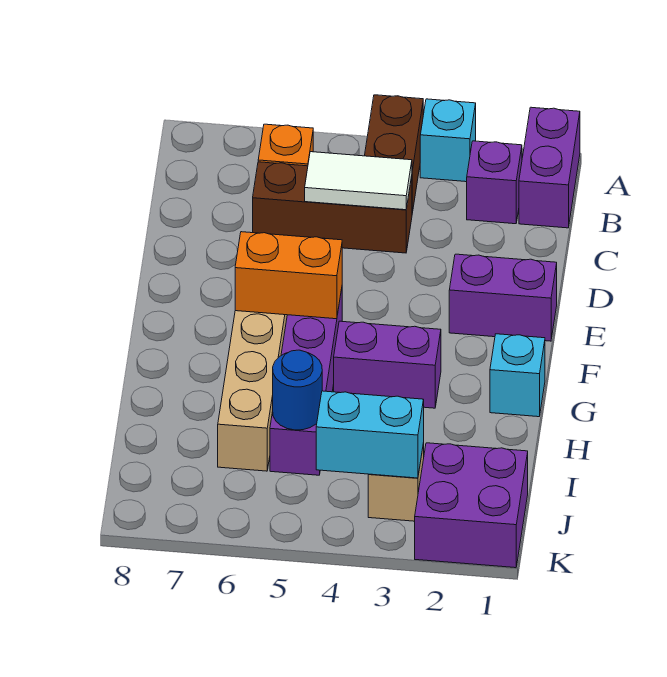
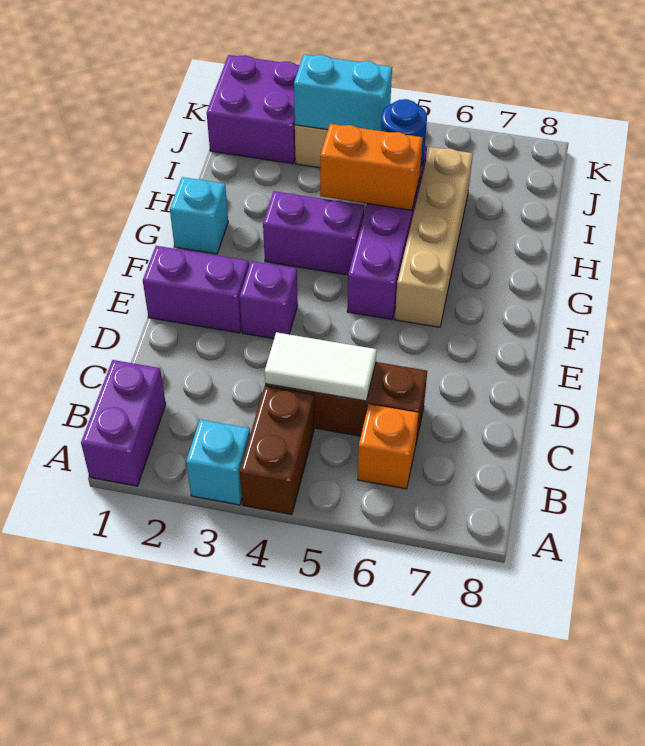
purple 1x1 brick [467,141,522,224] -> purple 1x1 brick moved to [240,261,298,339]
orange 1x2 brick [235,232,342,319] -> orange 1x2 brick moved to [320,124,423,210]

